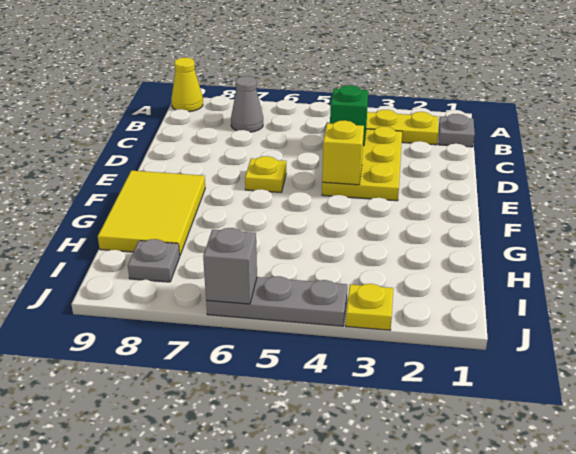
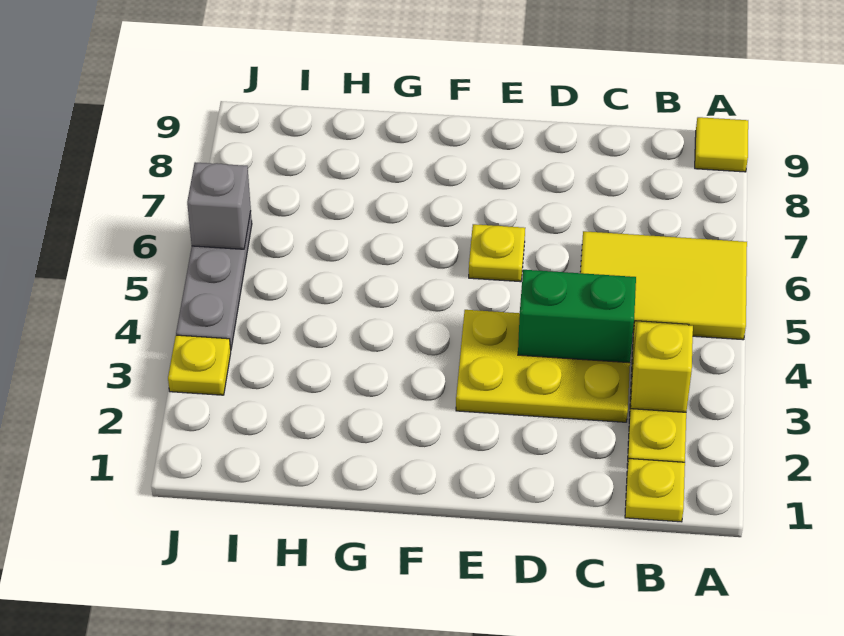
yellow 1x1 cone [171,57,203,112] -> yellow 1x1 tile [695,117,748,172]
grey 1x1 plate [439,114,475,147] -> yellow 1x1 plate [625,458,685,522]
grey 1x1 cone [231,76,263,132] -> none
green 1x1 brick [330,85,368,145] -> green 1x2 brick [518,270,636,363]
yellow 1x1 brick [322,120,364,185] -> yellow 1x1 brick moved to [631,322,693,412]
yellow 2x3 tile [98,171,205,255] -> yellow 2x3 tile moved to [580,231,747,340]
grey 1x1 plate [128,239,180,282] -> none

